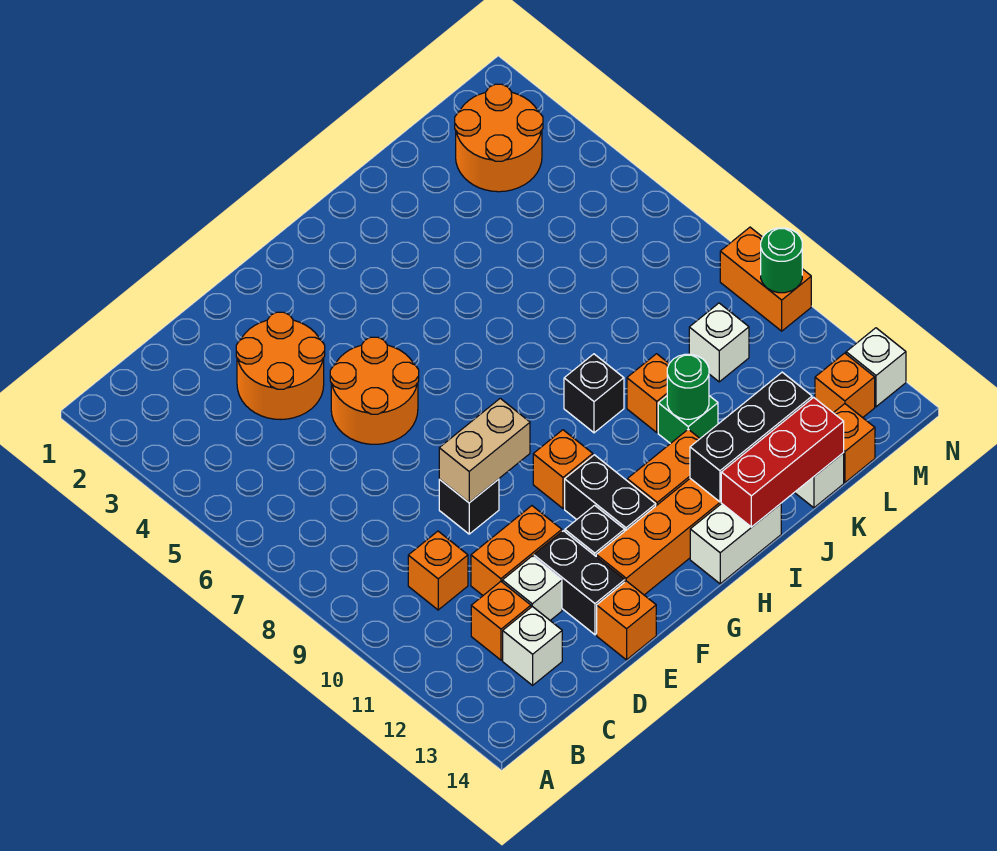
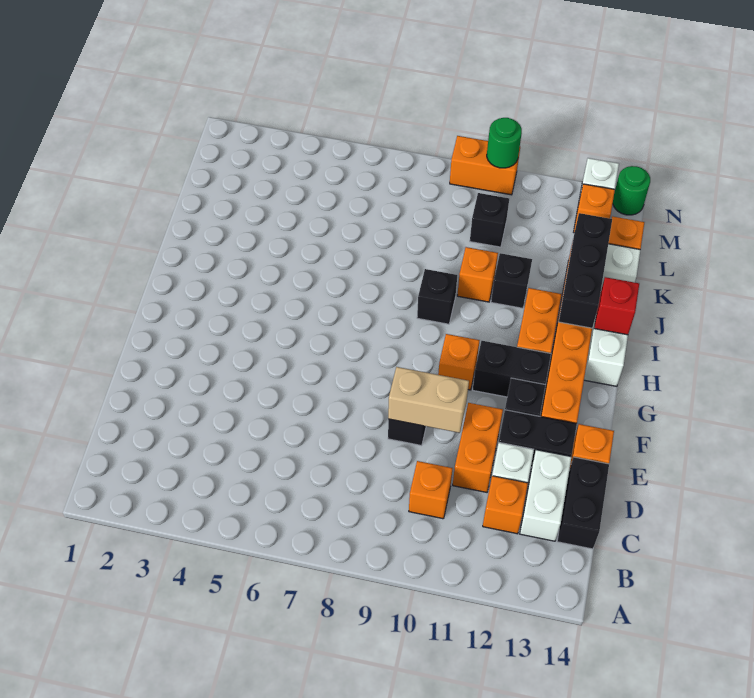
white 1x1 brick [503,606,562,685] -> white 1x2 brick [520,450,571,541]
none -> black 1x2 brick [557,457,609,549]
orange 2x2 round brick [236,312,325,420] -> none
orange 2x2 round brick [330,337,419,444] -> none
tan 1x2 brick [439,398,530,503] -> tan 1x2 brick turned to [388,367,469,433]
red 1x3 brick [721,397,844,527] -> red 1x1 brick [594,277,639,335]
green 1x1 brick [658,396,718,444] -> black 1x1 brick [491,253,532,308]
green 1x1 round brick [667,354,709,419] -> green 1x1 round brick moved to [613,166,650,215]
orange 2x2 round brick [455,84,543,192] -> none
white 1x1 brick [689,303,749,382] -> black 1x1 brick [470,193,509,247]

